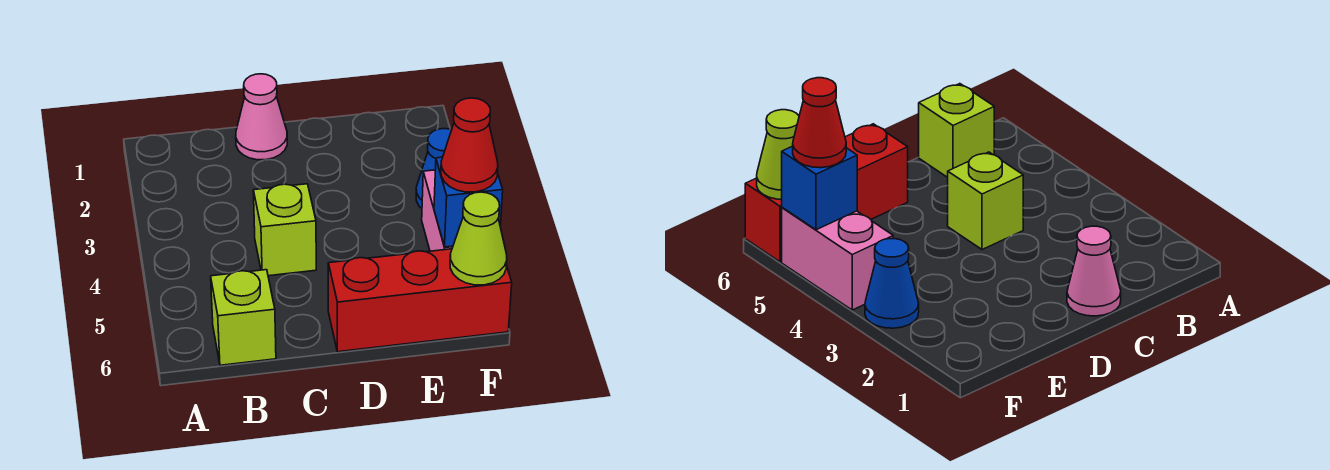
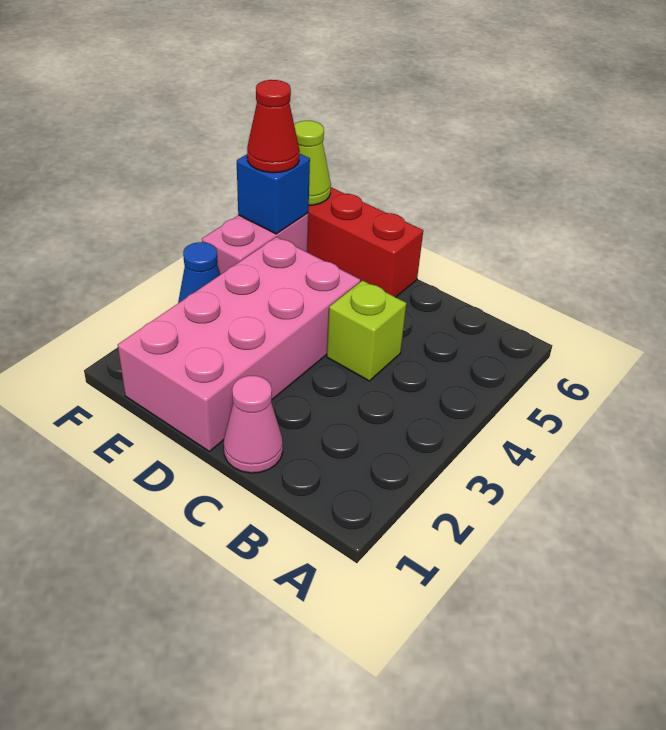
lime 1x1 brick [211,270,276,365] -> none
none -> pink 2x4 brick [118,237,360,451]

